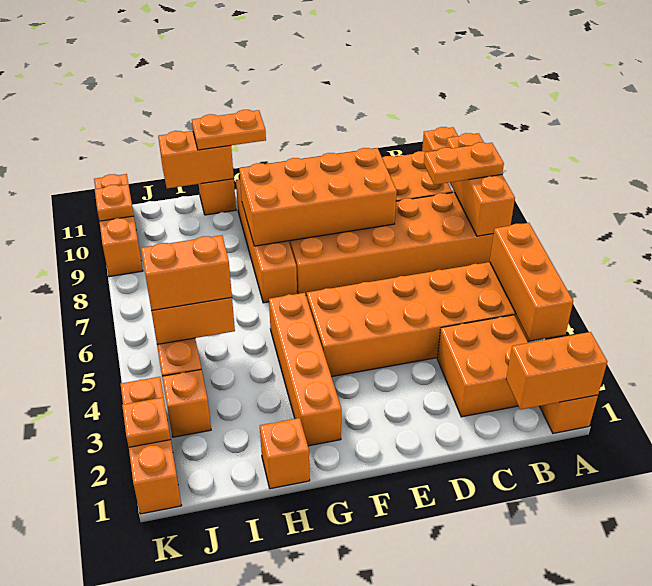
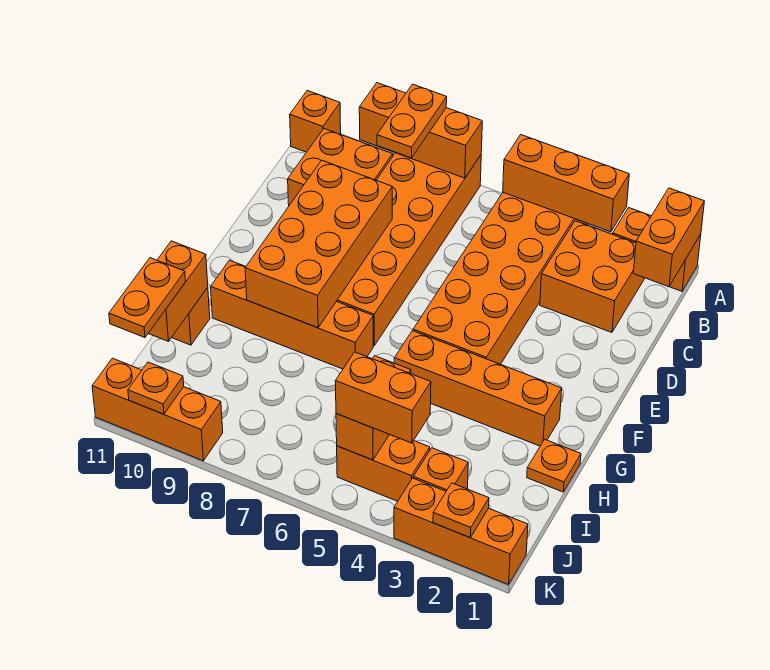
orange 1x2 plate [192,110,266,150] -> orange 1x2 plate moved to [109,258,186,338]
orange 1x1 brick [260,418,310,489] -> orange 1x1 plate [527,439,581,492]
orange 1x2 brick [141,235,232,311] -> orange 1x2 brick turned to [335,352,431,443]

